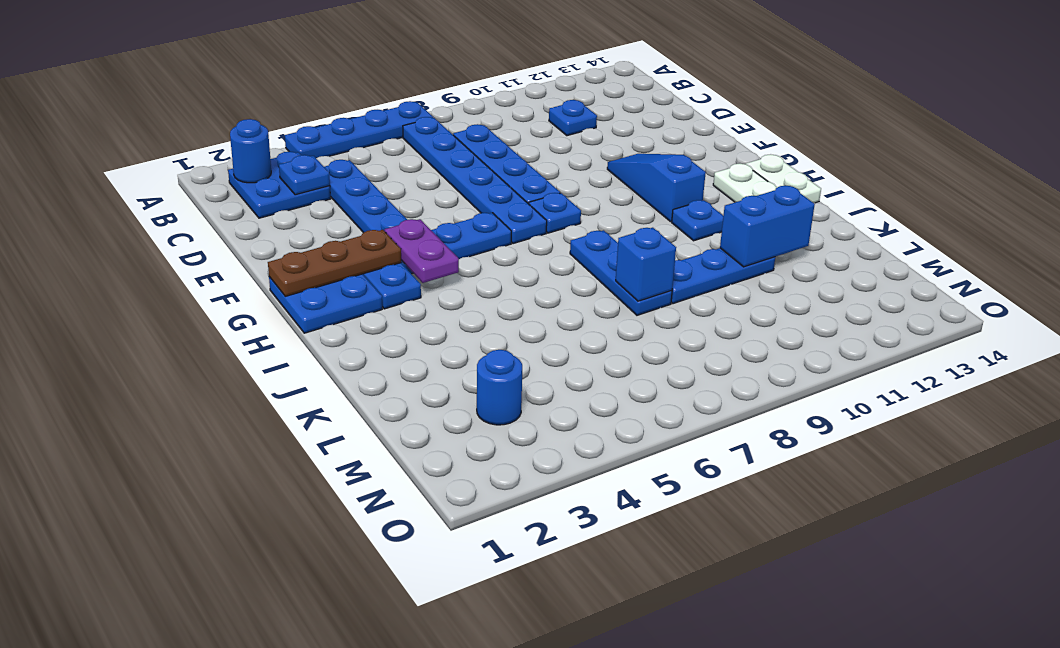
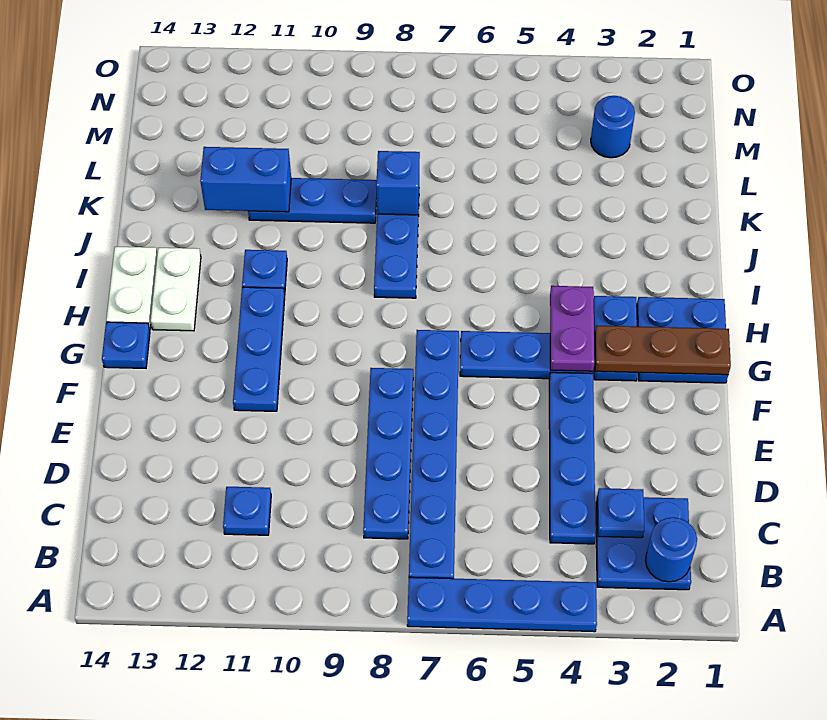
blue 1x3 slope [607,154,706,222] -> blue 1x3 plate [233,287,285,411]
blue 1x1 plate [529,193,581,233] -> blue 1x1 plate moved to [102,322,150,368]

